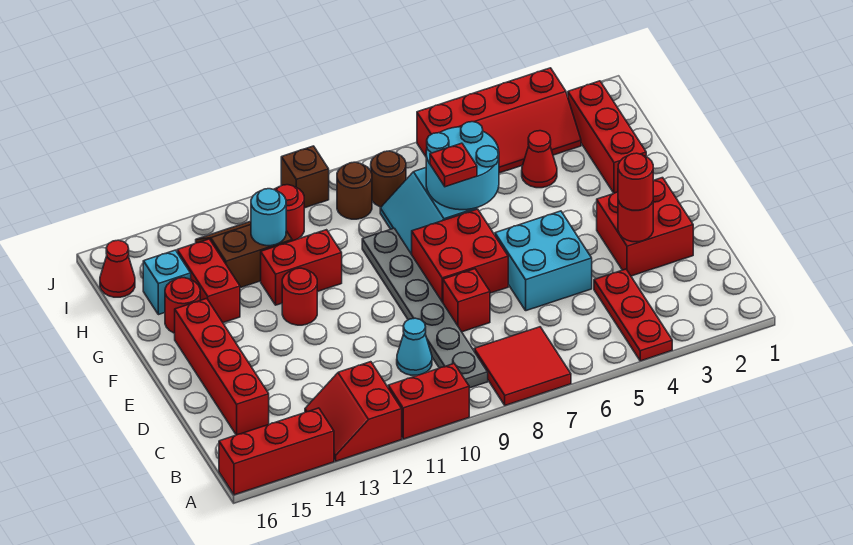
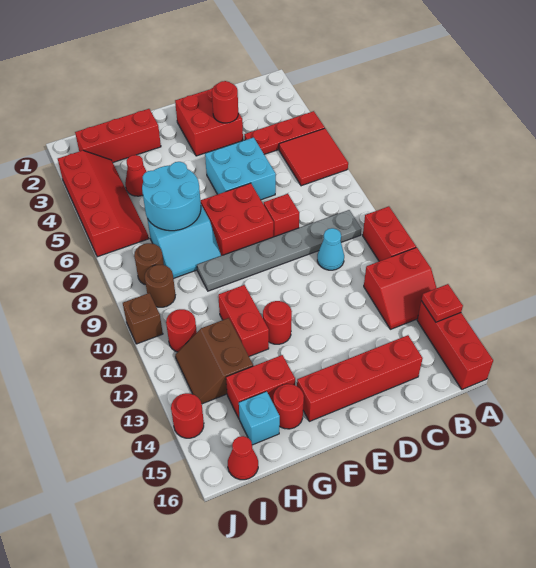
red 2x2 tile [474,327,571,405] -> red 2x2 tile moved to [279,128,348,186]
red 1x1 round brick [618,153,653,210] -> red 1x1 round brick moved to [171,393,204,438]
red 1x1 plate [430,143,477,187] -> red 1x1 plate moved to [421,284,463,322]
cyan 1x1 round brick [251,189,286,246] -> none

